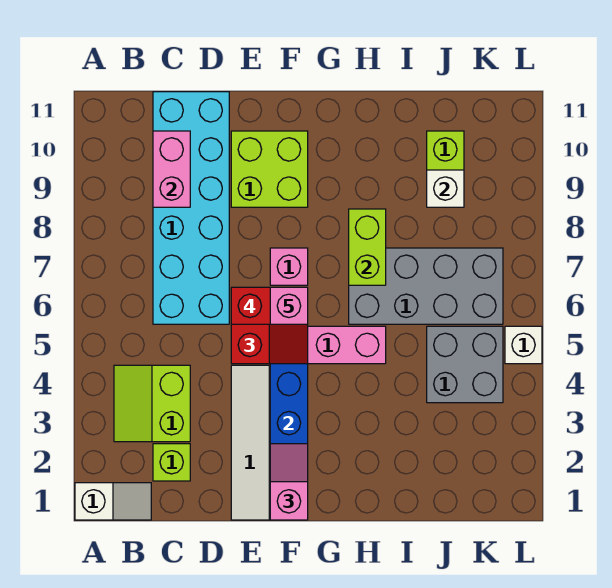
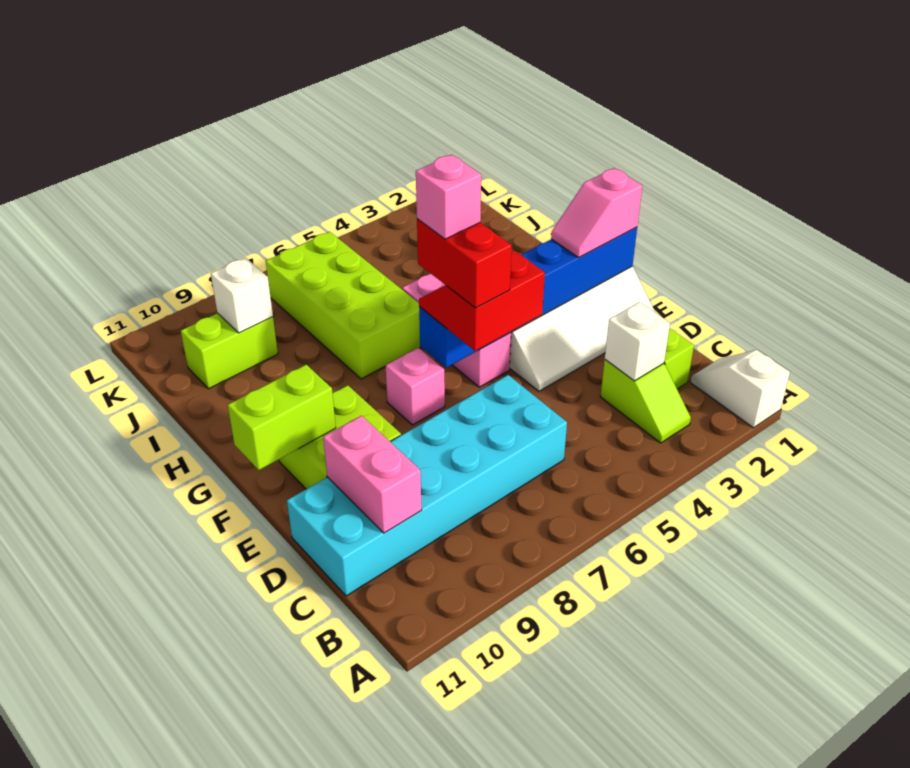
lime 2x2 slope [114,365,190,442] -> lime 1x2 slope [600,360,691,443]
pink 1x2 brick [153,131,190,207] -> pink 1x2 brick turned to [323,416,422,533]
grey 2x4 brick [349,248,503,324] -> lime 2x4 brick [266,232,421,379]
lime 1x2 brick [349,209,386,285] -> lime 1x2 brick moved to [228,365,336,470]
grey 2x2 brick [427,326,503,403] -> none
white 1x1 brick [505,326,542,364] -> white 1x1 brick moved to [605,302,670,381]

